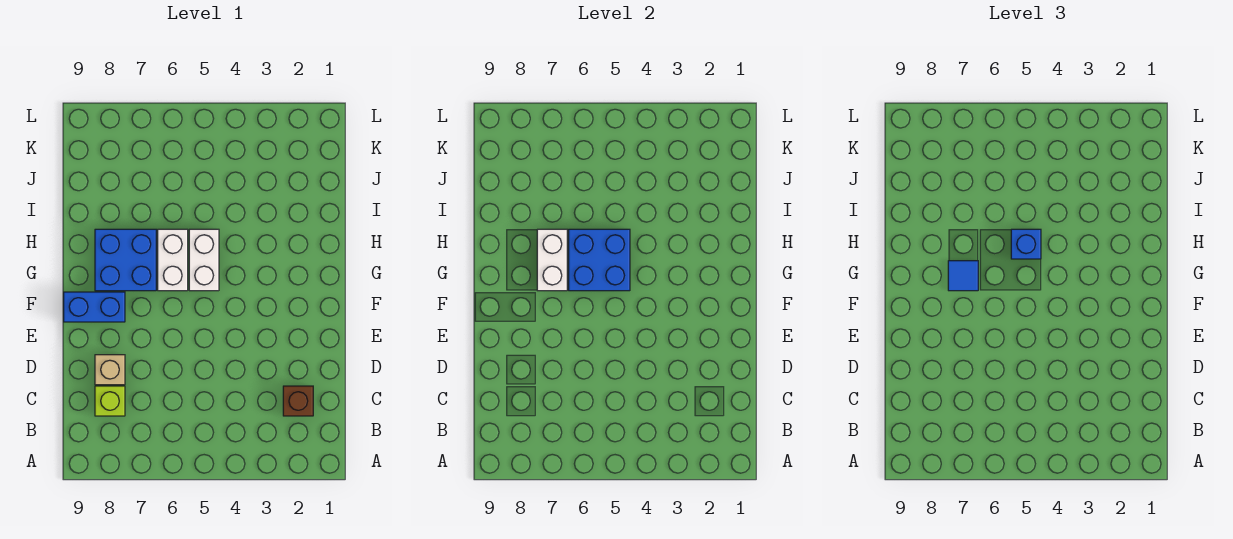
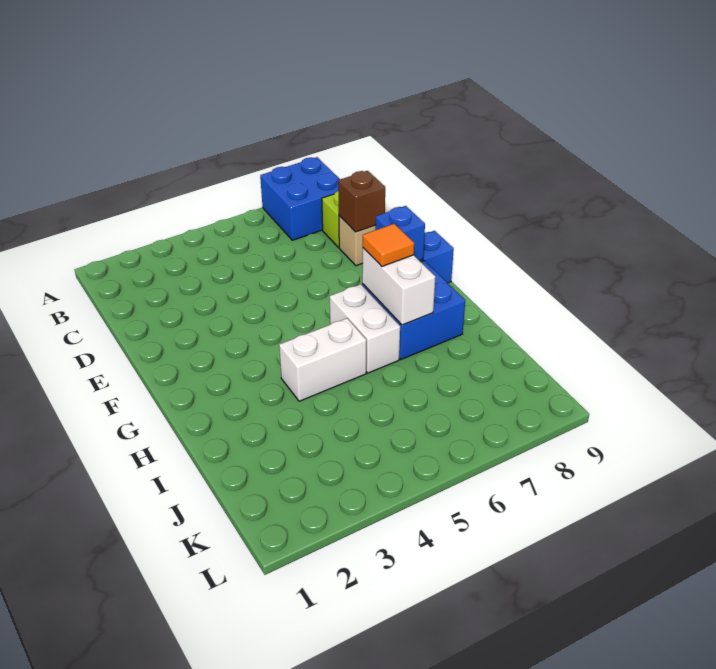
brown 1x1 brick [283,386,313,416] -> brown 1x1 brick moved to [338,171,385,232]
white 1x2 brick [189,229,219,291] -> white 1x2 brick turned to [279,318,366,401]
blue 2x2 brick [569,229,630,291] -> blue 2x2 brick moved to [260,157,340,240]
blue 1x1 tile [948,261,978,291] -> orange 1x1 tile [363,224,414,266]
blue 1x1 brick [1011,229,1041,259] -> blue 1x1 brick moved to [375,206,425,261]

